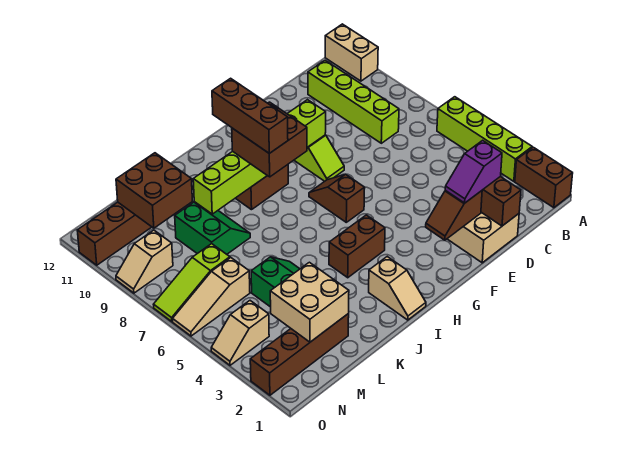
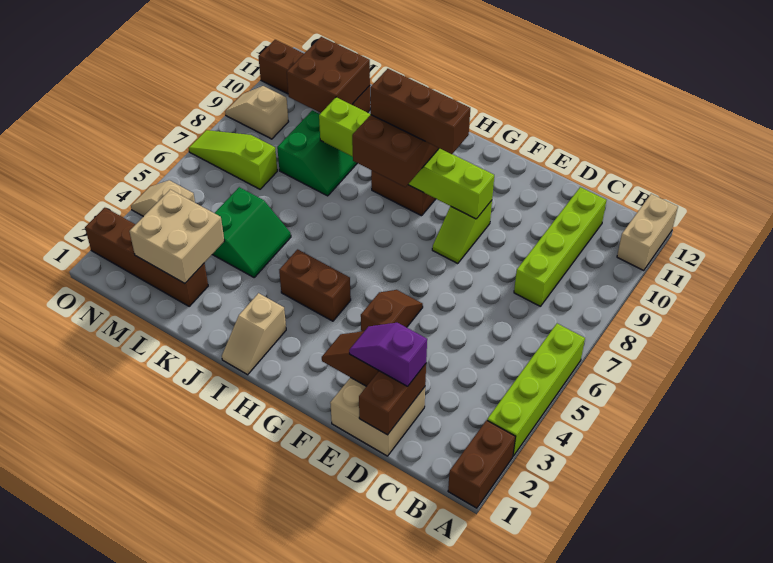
brown 1x2 slope [309,174,365,222] -> brown 1x2 slope moved to [361,290,423,332]
brown 1x3 brick [212,78,288,153] -> brown 1x3 brick turned to [370,69,470,154]
tan 1x3 slope [173,258,250,336] -> none

